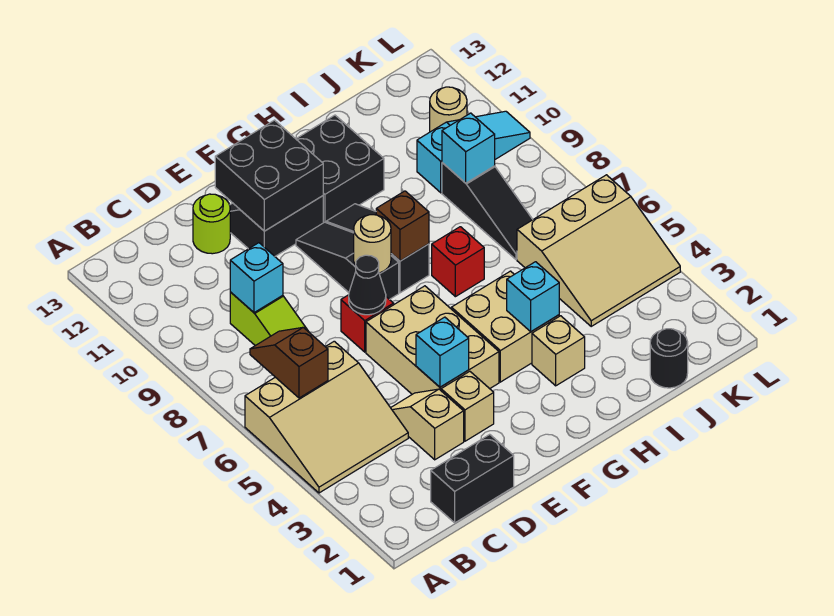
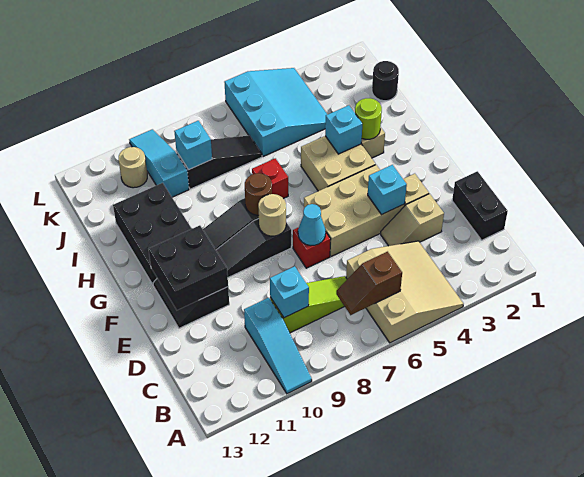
none -> cyan 1x3 slope [244,298,312,394]
lime 1x1 round brick [193,194,230,254] -> lime 1x1 round brick moved to [355,98,382,139]
black 1x1 cone [349,255,386,315] -> cyan 1x1 cone [298,204,326,246]
brown 1x1 brick [376,191,429,261] -> brown 1x1 round brick [245,173,272,215]
black 2x2 brick [296,115,384,223] -> black 2x3 brick [113,183,192,284]
tan 3x3 slope [517,175,680,326] -> cyan 3x3 slope [224,68,328,157]

